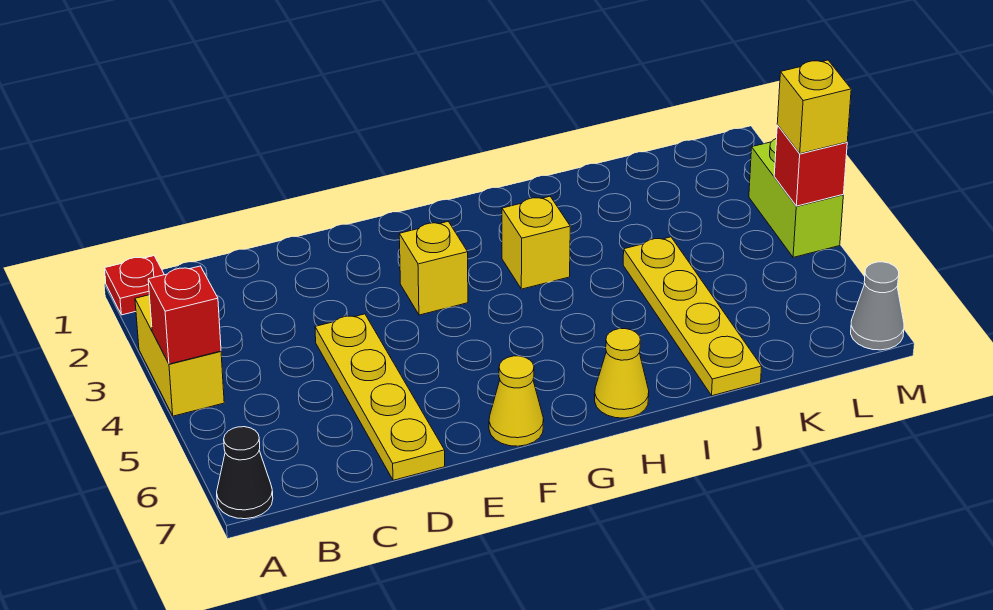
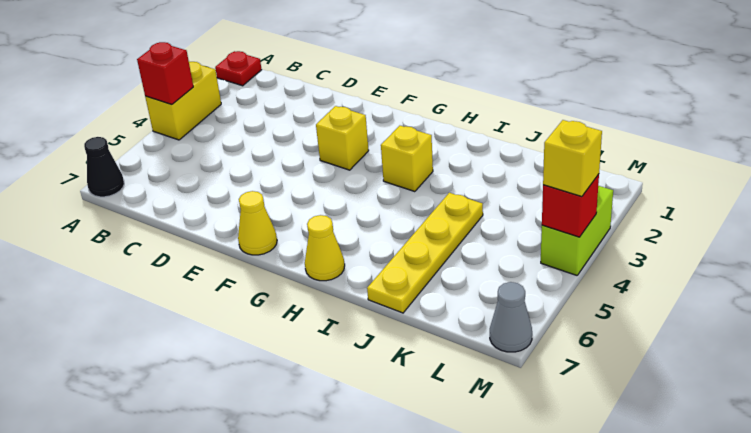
yellow 1x4 plate [315,314,445,480] -> none

